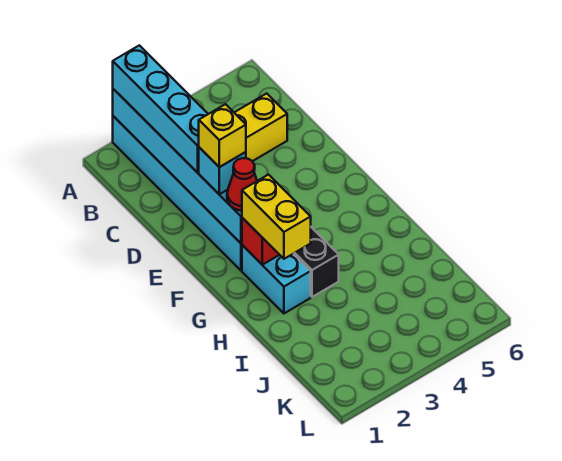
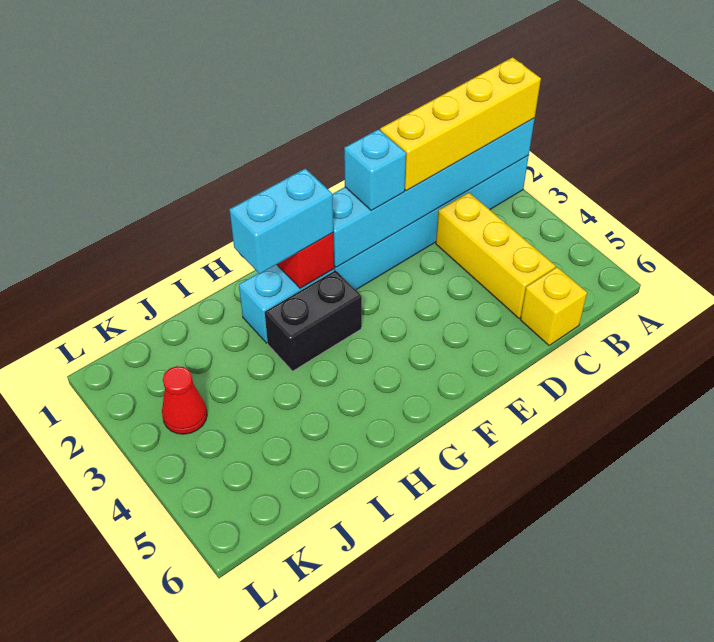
cyan 1x4 brick [113,45,208,173] -> yellow 1x4 brick [380,57,541,191]
yellow 1x1 brick [199,104,246,167] -> yellow 1x1 brick moved to [520,267,587,345]
red 1x1 cone [227,158,257,211] -> red 1x1 cone moved to [162,366,207,434]
yellow 1x2 brick [242,175,311,259] -> cyan 1x2 brick [229,168,333,274]

